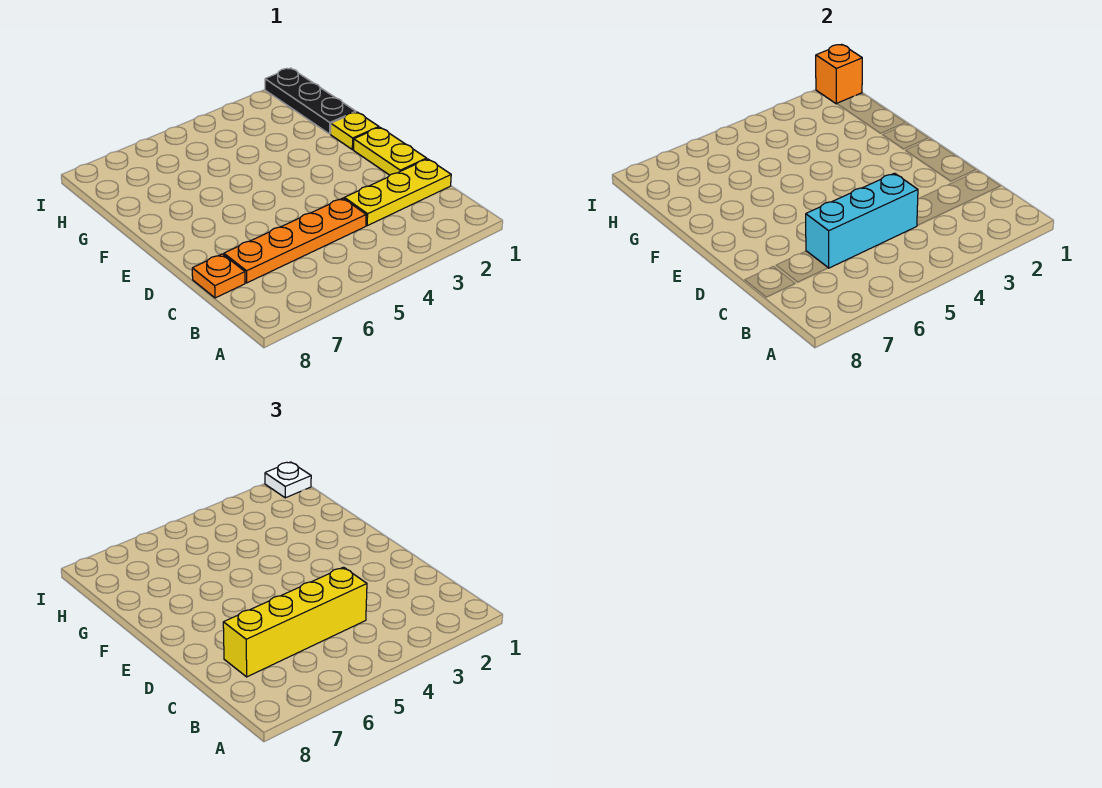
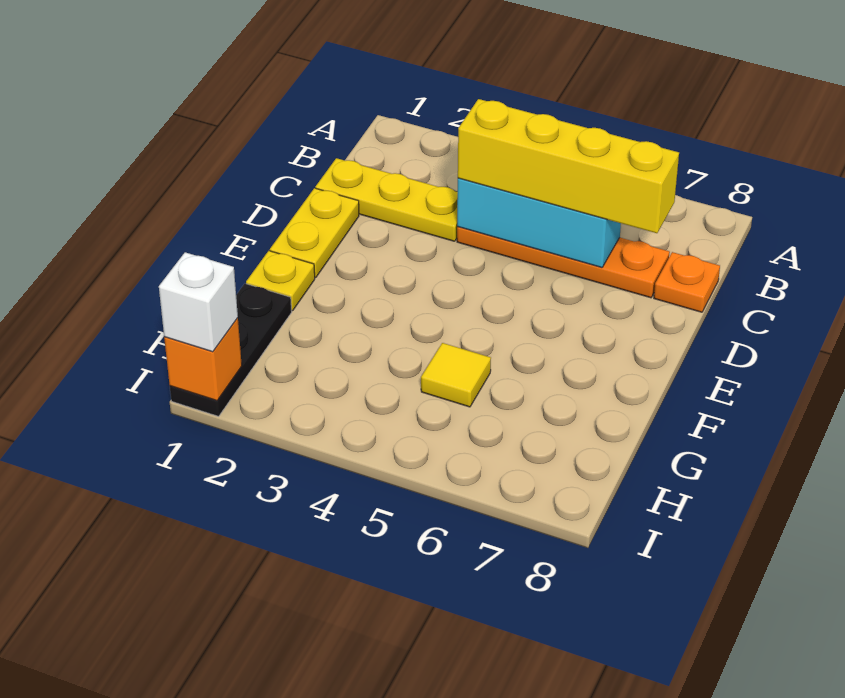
none -> yellow 1x1 tile [421,343,491,407]
white 1x1 plate [265,462,311,498] -> white 1x1 brick [159,252,238,352]

